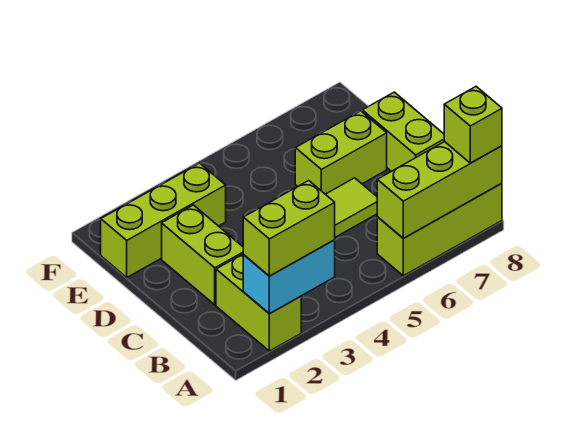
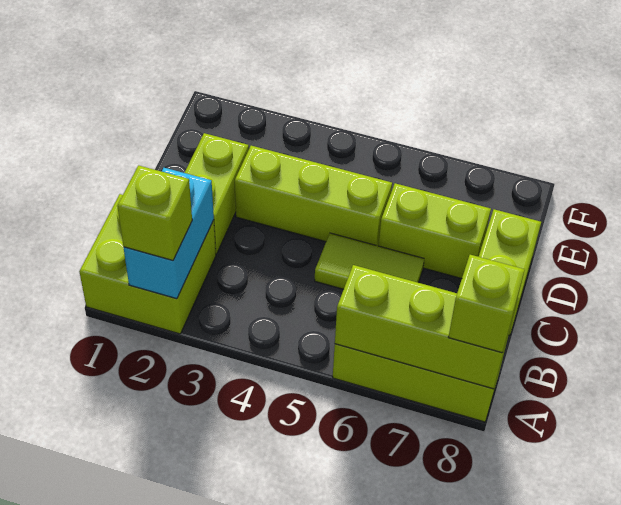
lime 1x2 brick [216,254,301,351] -> lime 2x2 brick [79,194,216,334]
cyan 1x2 brick [243,240,335,314] -> cyan 1x2 brick turned to [123,168,214,299]
lime 1x2 brick [243,181,335,276] -> lime 1x1 brick [117,165,192,260]
lime 1x3 brick [101,163,226,277] -> lime 1x3 brick moved to [235,146,392,246]

